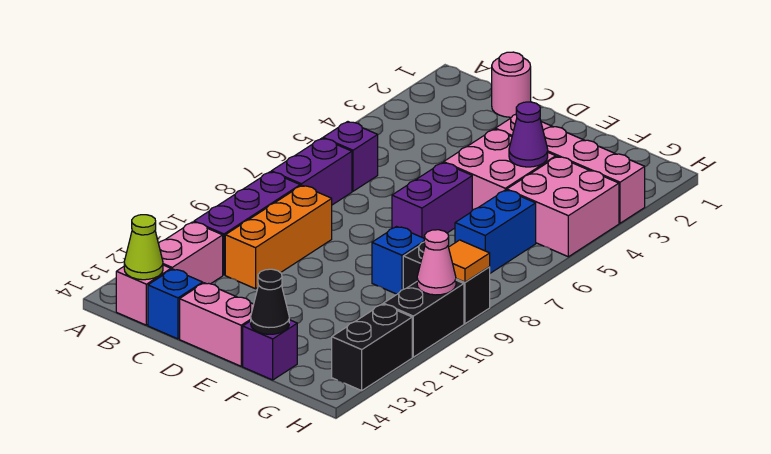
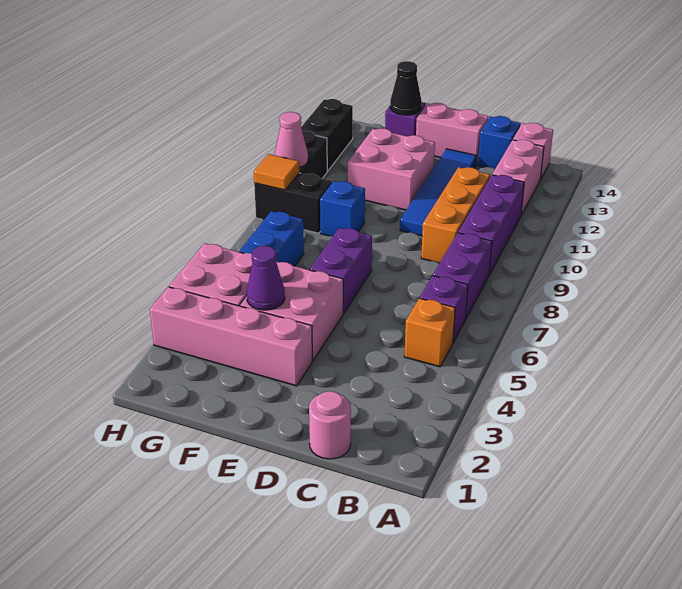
none -> orange 1x1 brick [404,298,455,367]
lime 1x1 cone [124,215,163,280] -> none
none -> blue 1x4 tile [400,149,477,236]
none -> pink 2x2 brick [347,128,435,210]

